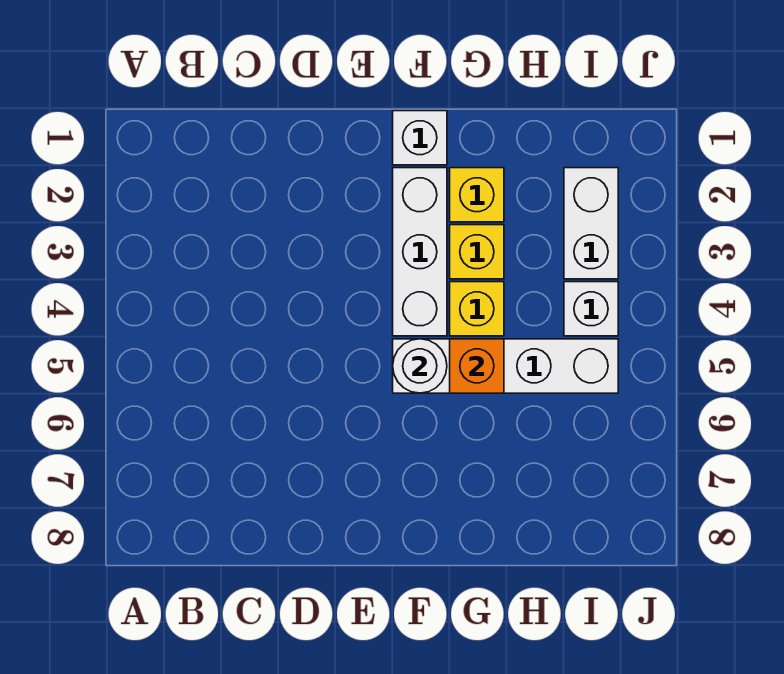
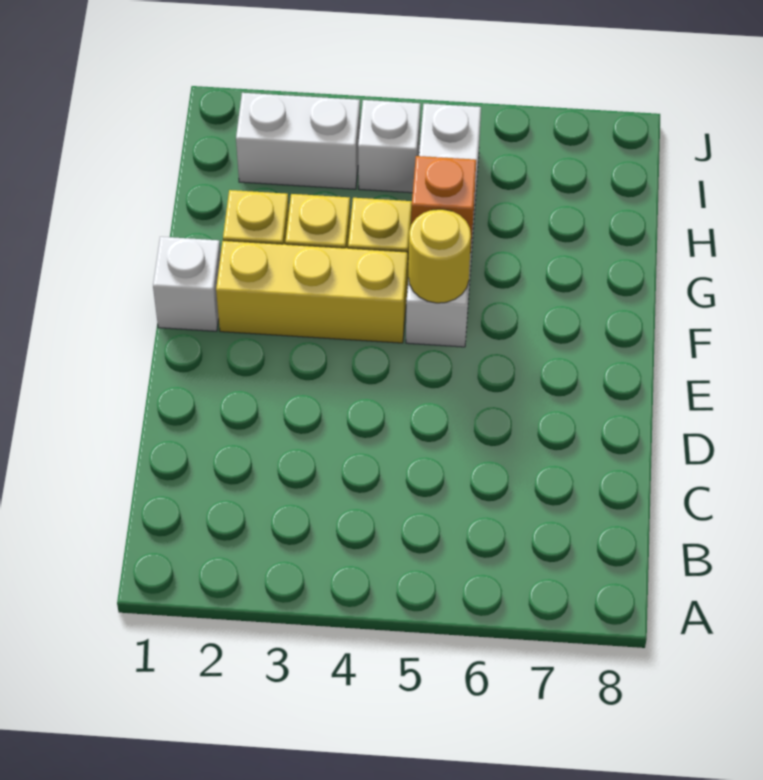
white 1x3 brick [393,168,447,336] -> yellow 1x3 brick [216,241,408,343]
white 1x1 round brick [393,339,447,393] -> yellow 1x1 round brick [409,209,471,303]

